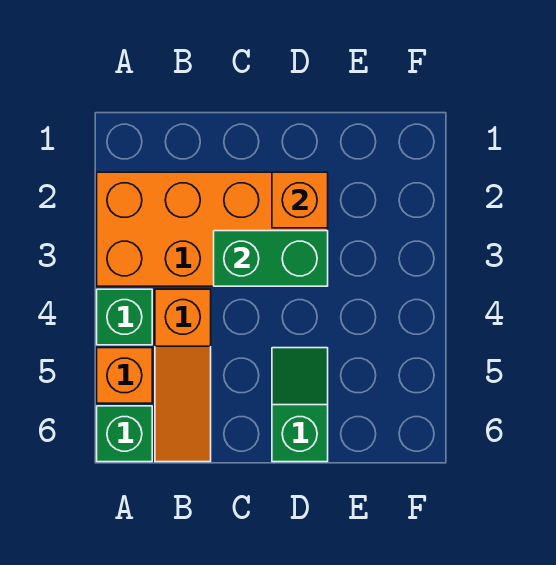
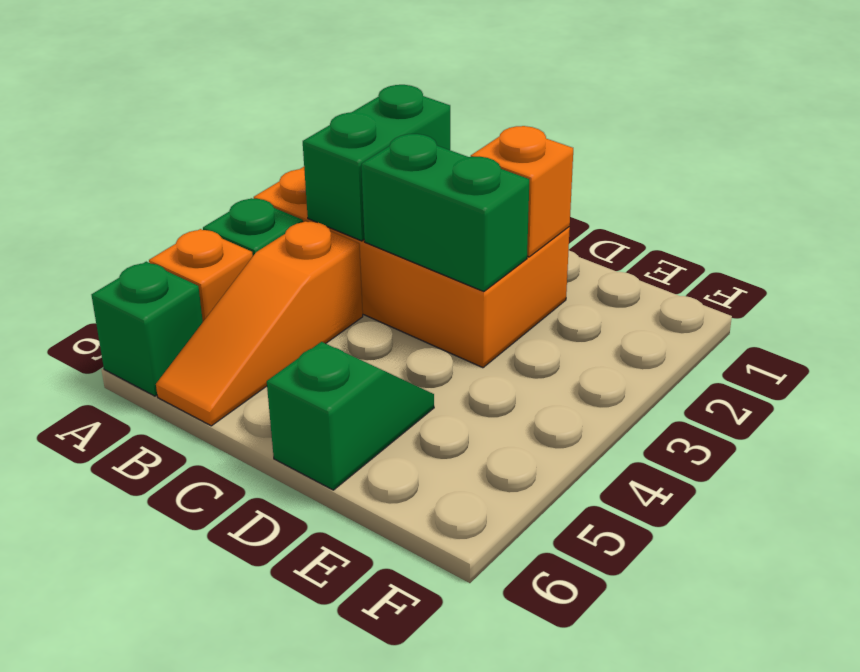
none -> green 1x2 brick [303,85,450,241]

